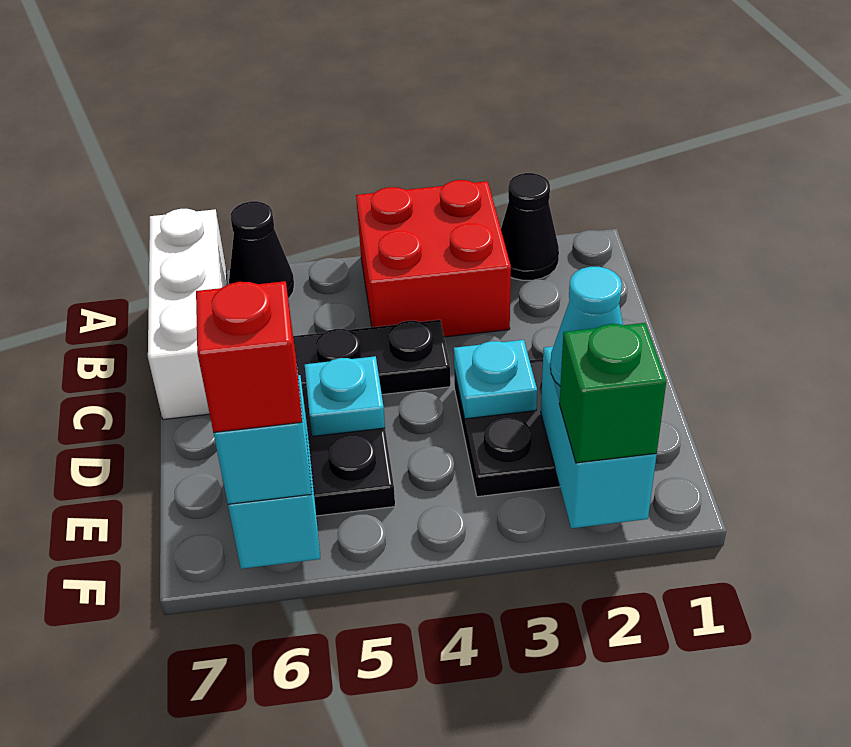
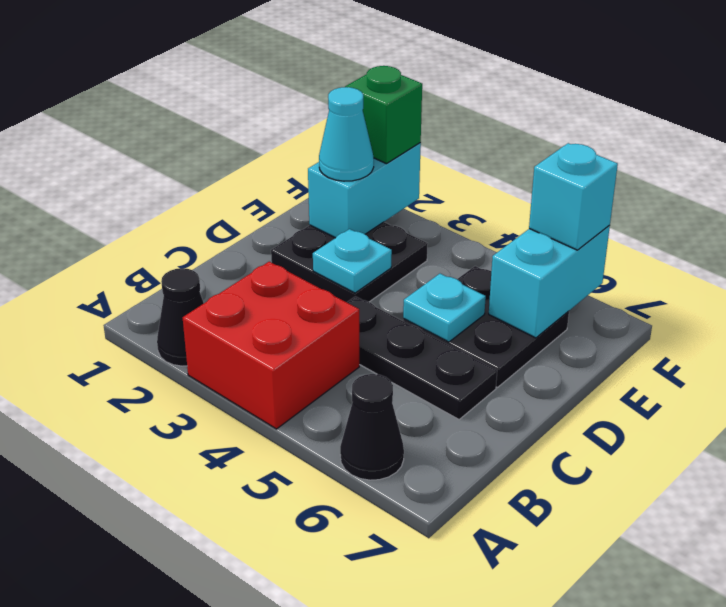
white 1x3 brick [148,209,227,419] -> none
red 1x1 brick [196,281,302,432] -> none

